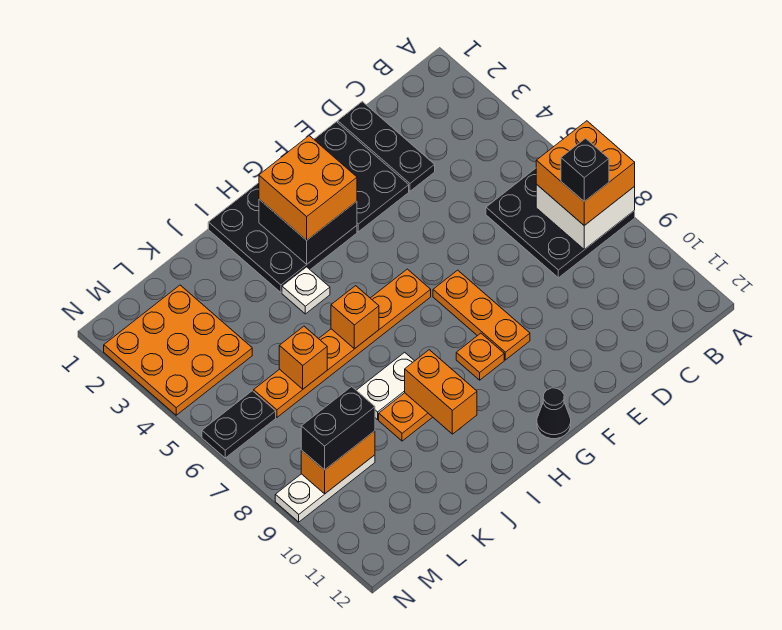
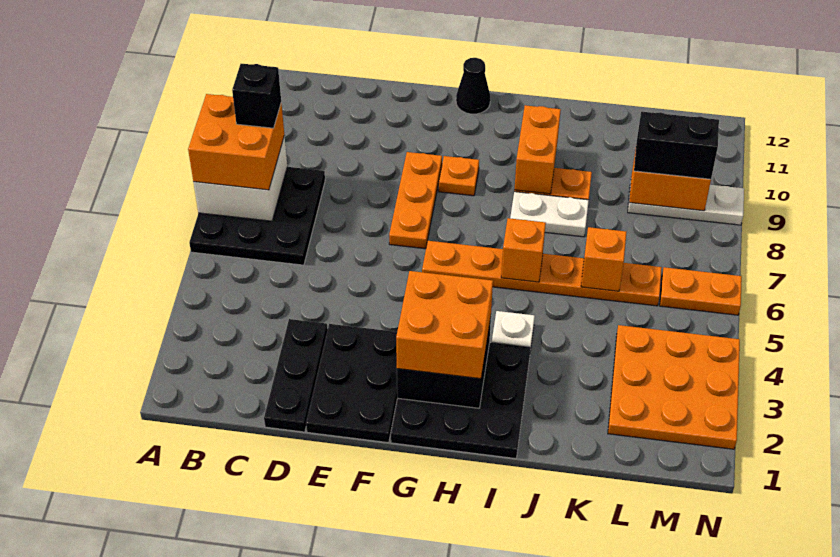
black 1x2 plate [202,391,276,458] -> orange 1x2 plate [660,267,742,315]

